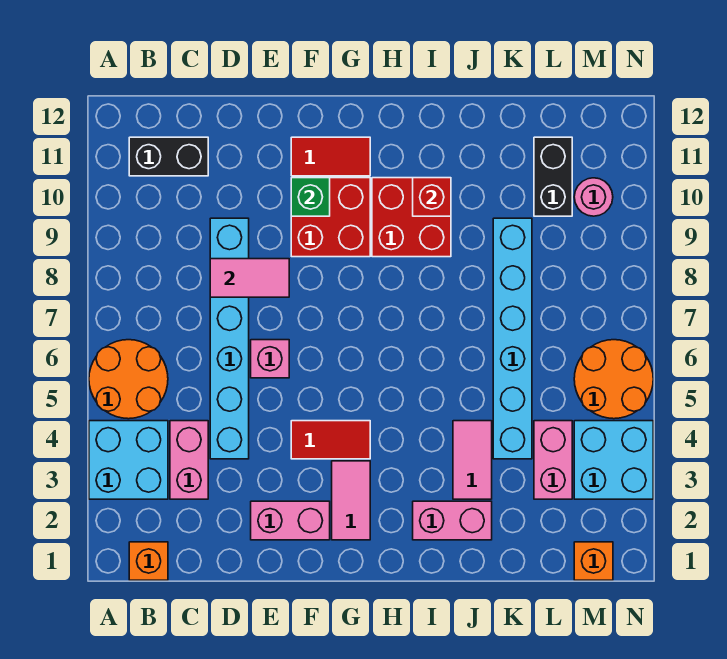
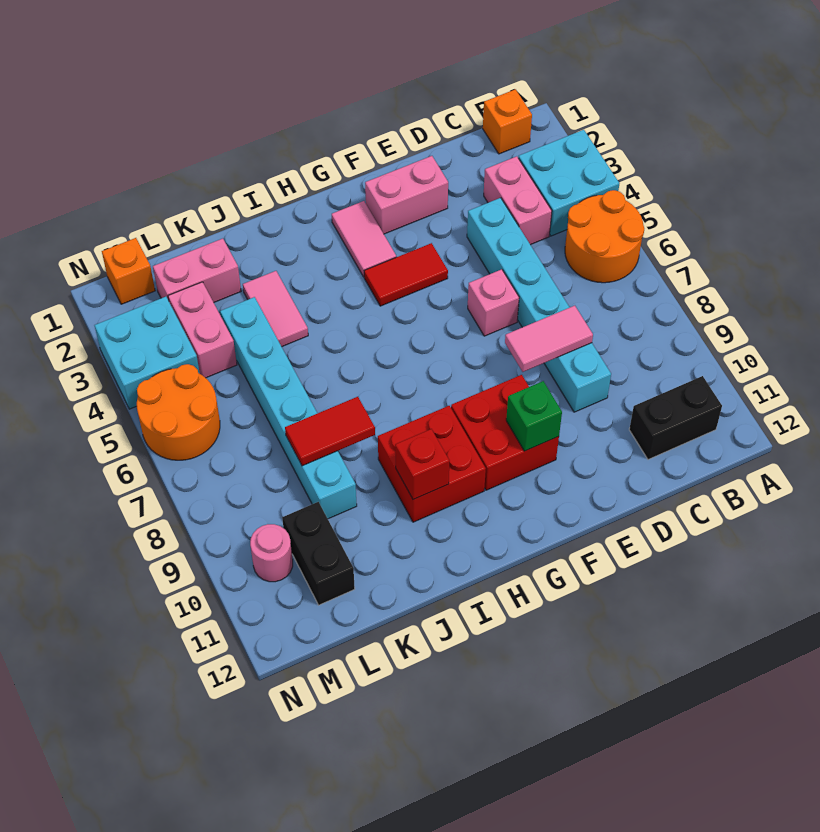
red 1x2 tile [291,137,370,176] -> red 1x2 tile moved to [285,397,375,466]
pink 1x2 brick [413,501,492,540] -> pink 1x2 brick moved to [153,239,241,302]

